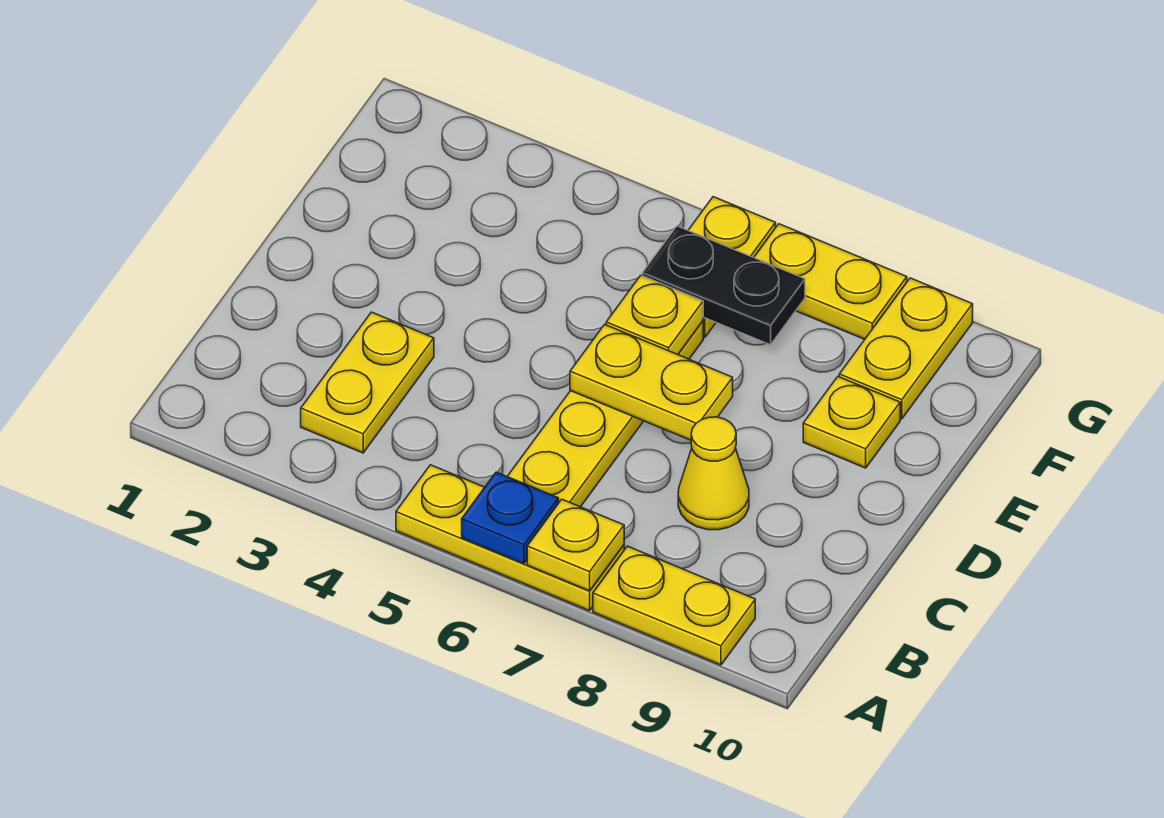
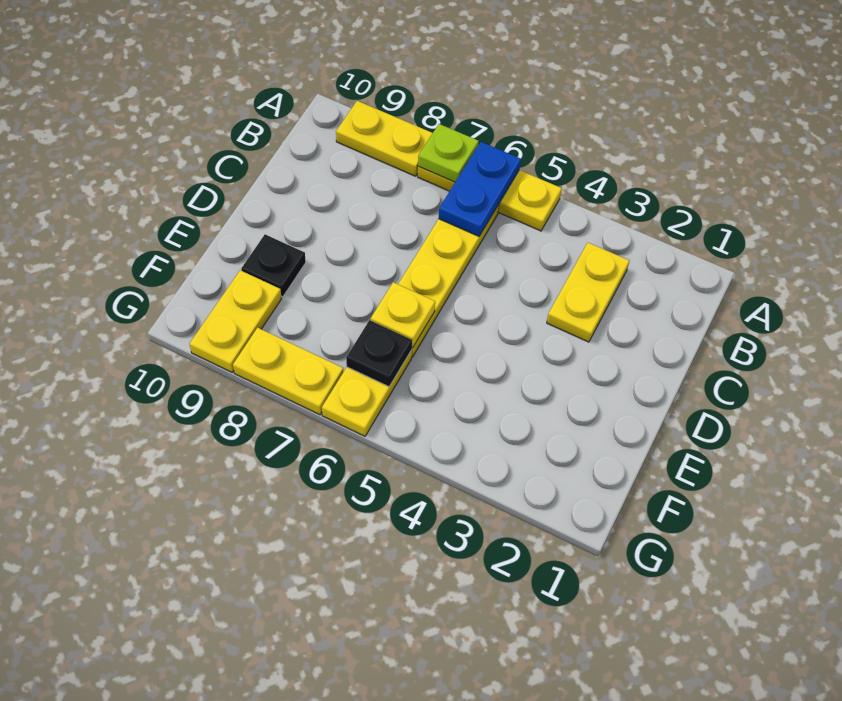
blue 1x1 plate [462,472,559,564] -> blue 1x2 plate [439,142,521,236]
yellow 1x1 plate [527,499,624,591] -> lime 1x1 plate [418,124,479,182]
yellow 1x1 cone [678,417,749,530] -> none
yellow 1x2 plate [570,324,733,440] -> none
yellow 1x1 plate [803,377,900,468] -> black 1x1 plate [241,234,306,297]
black 1x2 plate [642,226,805,345] -> black 1x1 plate [346,320,412,387]

